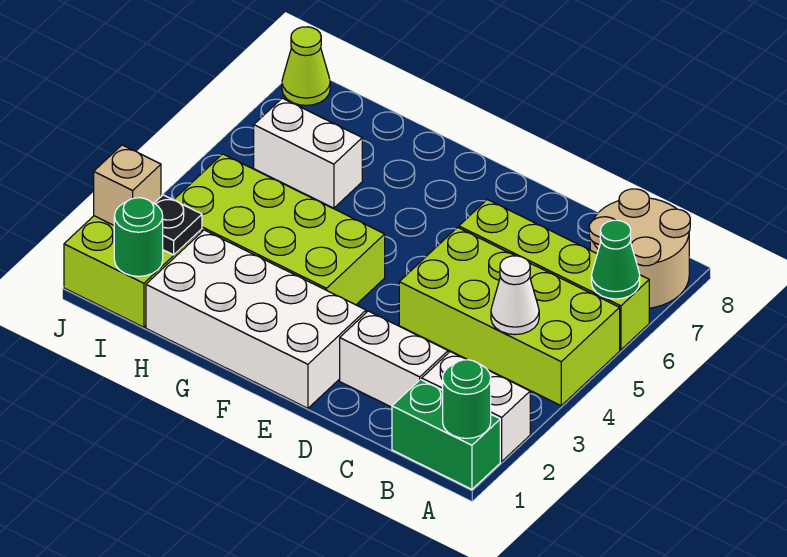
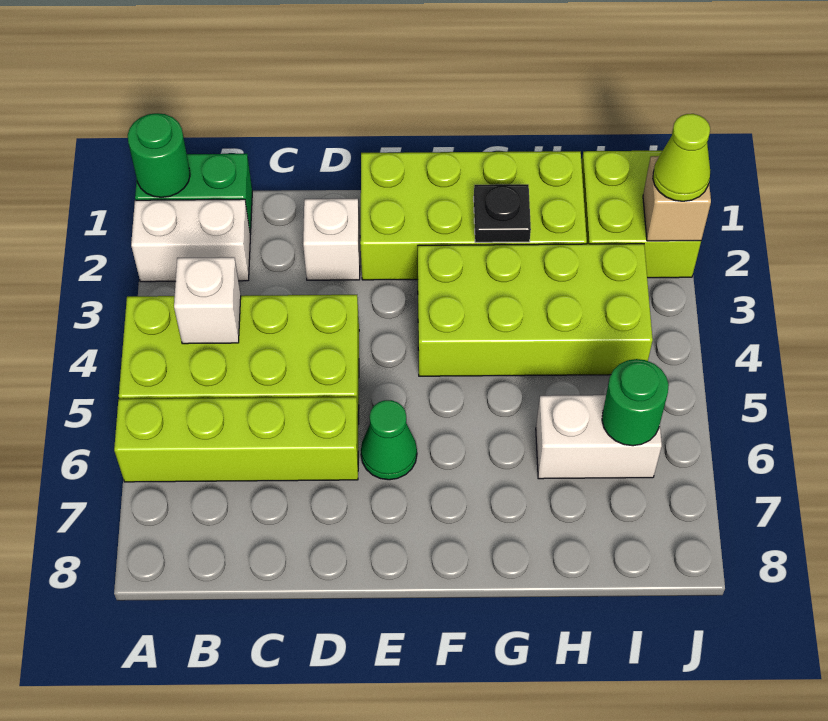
green 1x1 cone [591,220,640,299] -> green 1x1 cone moved to [361,400,417,480]
tan 2x2 round brick [589,189,690,308] -> none
white 1x1 cone [491,256,539,335] -> white 1x1 brick [174,257,241,344]
white 1x2 brick [340,311,448,407] -> white 1x1 brick [303,199,360,280]
white 2x4 brick [146,230,366,408] -> lime 2x4 brick [360,151,587,280]
green 1x1 round brick [114,198,163,276] -> green 1x1 round brick moved to [602,359,669,446]
black 1x1 plate [154,195,202,255] -> black 1x1 plate moved to [474,184,531,242]
lime 1x1 cone [282,27,330,105] -> lime 1x1 cone moved to [653,114,710,201]

